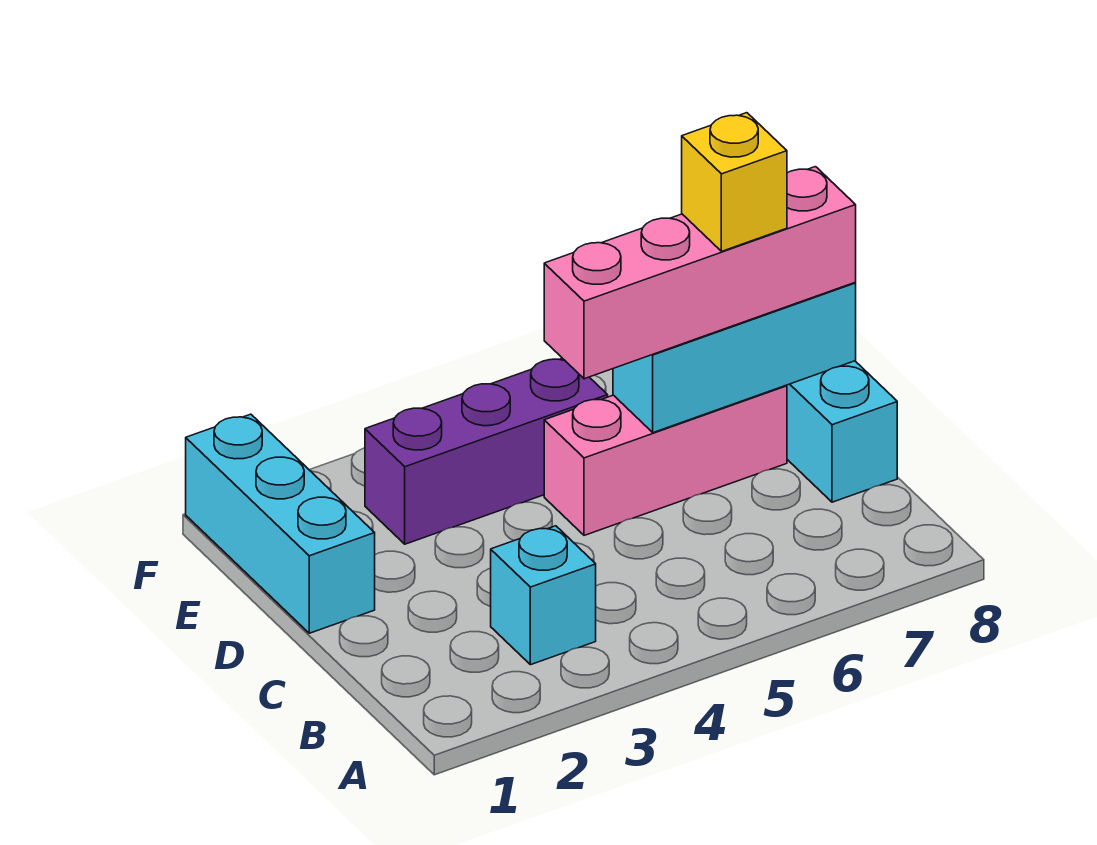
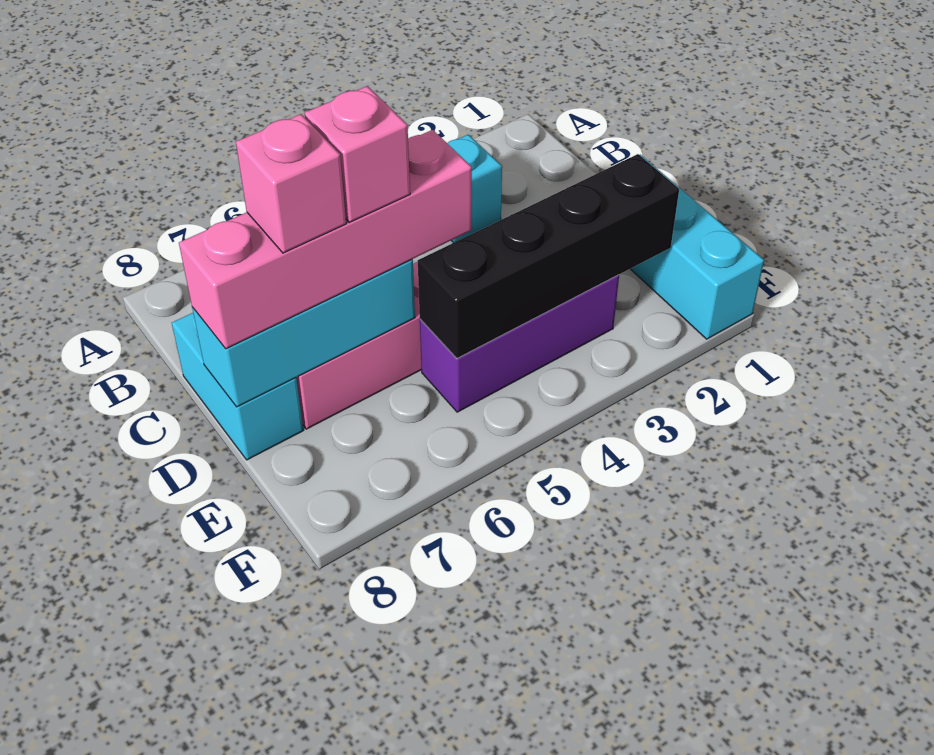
none -> pink 1x1 brick [305,86,410,222]
yellow 1x1 brick [682,113,787,251] -> pink 1x1 brick [236,114,346,253]
none -> black 1x4 brick [418,154,679,358]

